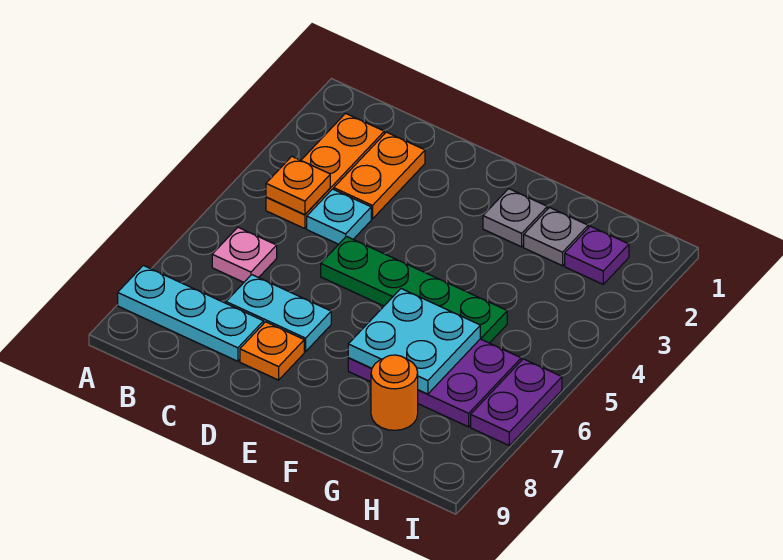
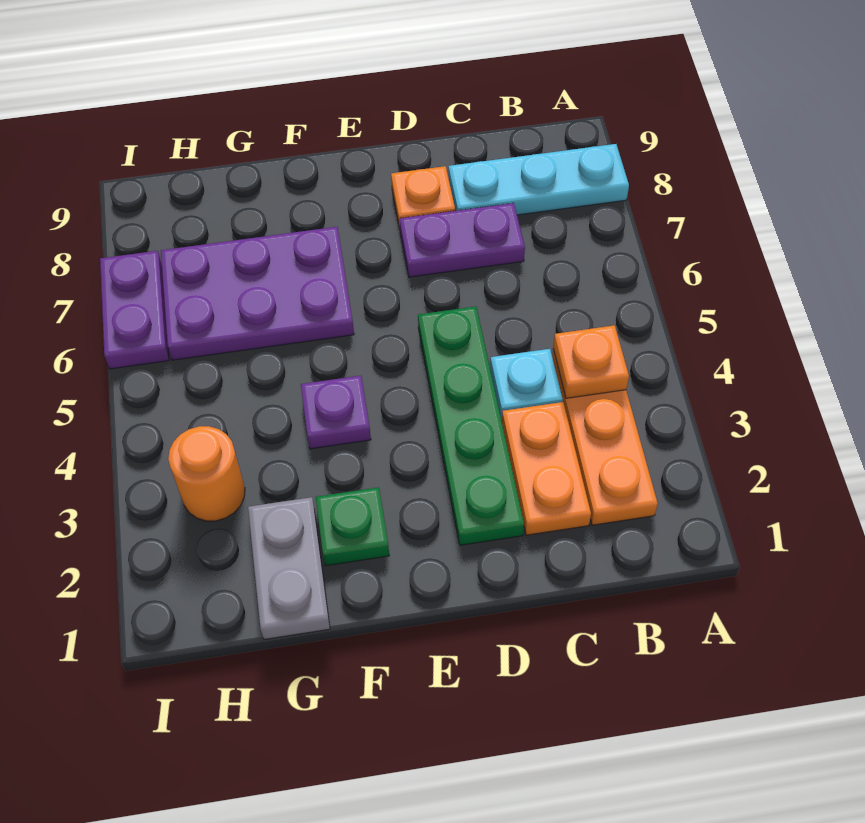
pink 1x1 plate [212,227,277,282] -> none
cyan 1x2 plate [226,275,331,352] -> purple 1x2 plate [400,203,525,277]
green 1x4 plate [321,236,507,343] -> green 1x4 plate turned to [418,306,524,545]
grey 1x1 plate [483,189,547,247] -> green 1x1 plate [316,487,389,566]
cyan 2x2 plate [348,289,480,394] -> none
grey 1x1 plate [524,208,588,266] -> grey 1x2 plate [248,497,330,639]
orange 1x1 round brick [371,355,418,430] -> orange 1x1 round brick moved to [168,426,245,521]
purple 1x1 plate [565,226,629,284] -> purple 1x1 plate moved to [301,376,371,449]

